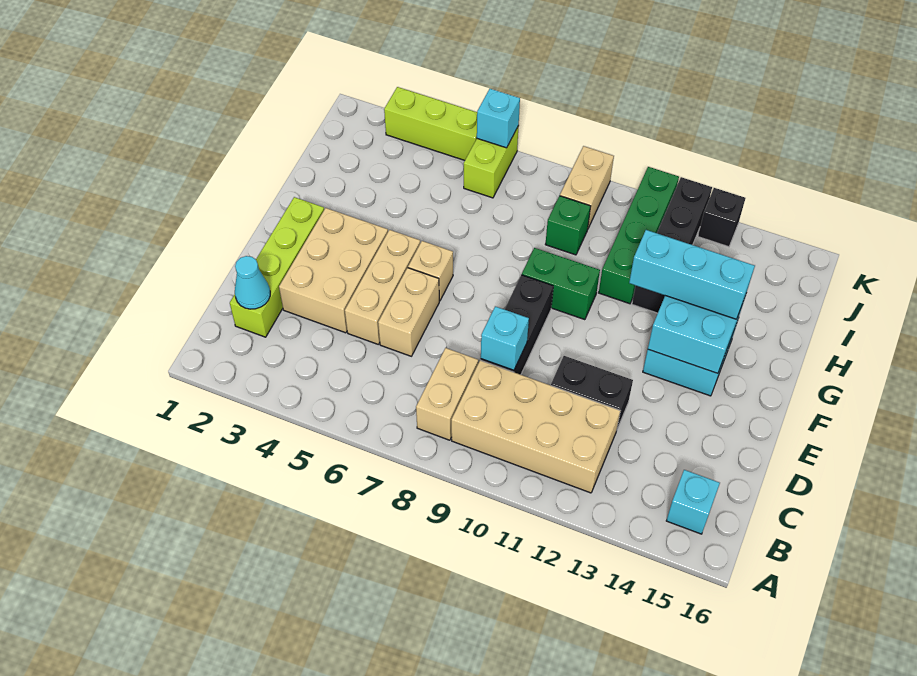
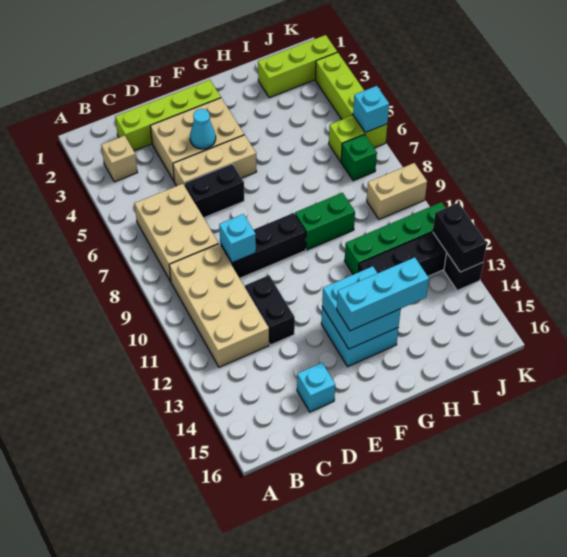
tan 1x2 brick [416,348,478,440] -> tan 2x3 brick [134,184,218,281]
cyan 1x1 brick [666,470,720,534] -> cyan 1x1 brick moved to [297,363,335,412]
cyan 1x1 cone [235,256,270,309] -> cyan 1x1 cone moved to [190,109,216,149]
tan 1x2 brick [378,268,439,356] -> black 1x2 brick [185,164,244,218]
tan 1x1 brick [408,241,453,301] -> tan 1x1 brick moved to [101,136,137,182]
green 1x2 brick [522,248,600,320] -> green 1x2 brick turned to [295,193,355,250]
cyan 1x3 brick [629,230,755,319] -> cyan 1x3 brick turned to [337,257,429,331]
none -> lime 1x3 brick [258,35,337,98]
green 1x1 brick [545,196,591,255] -> green 1x1 brick moved to [341,134,377,181]
none -> black 1x2 brick [433,203,487,272]

